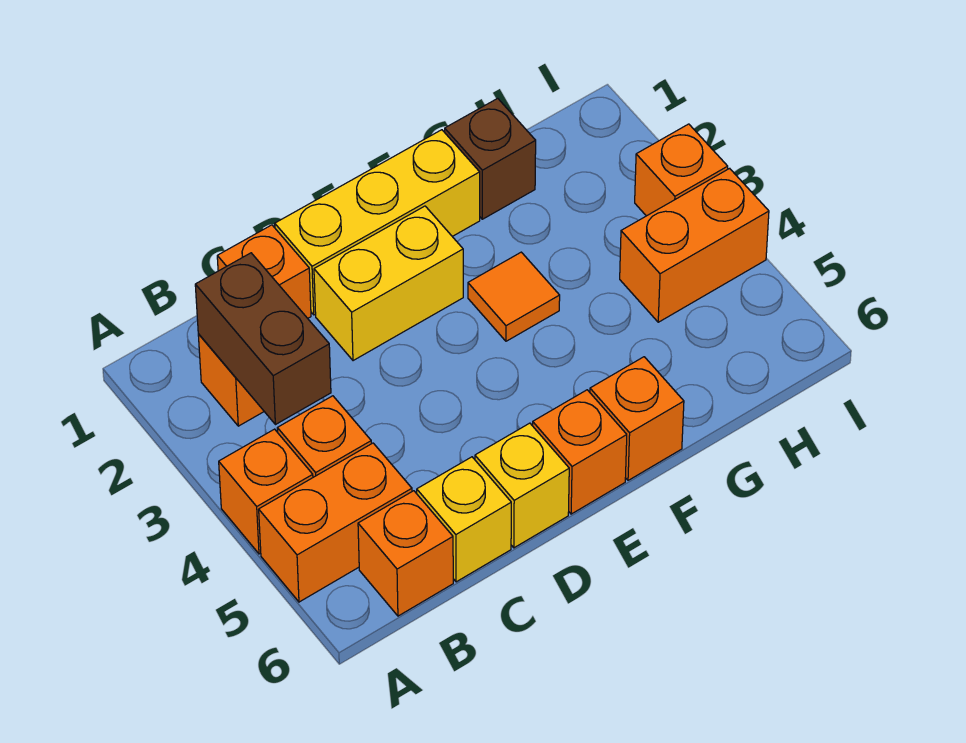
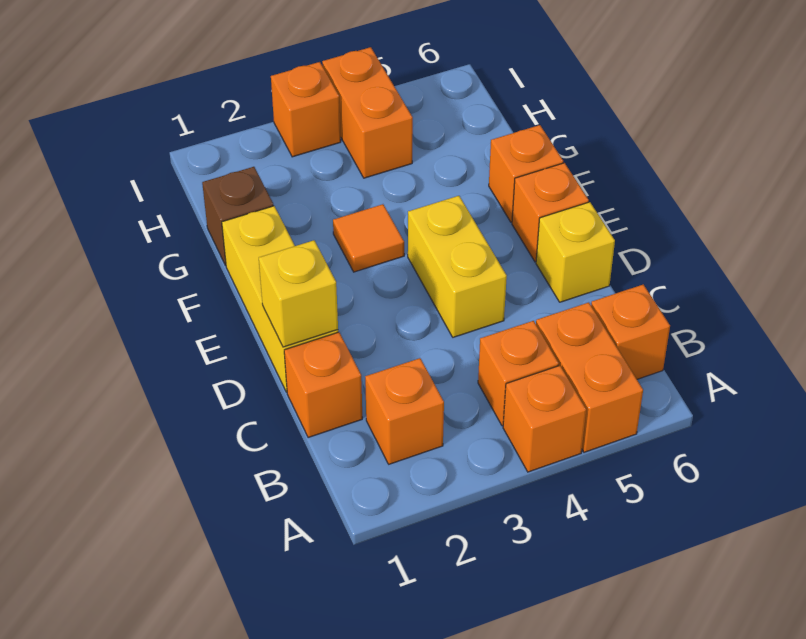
brown 1x2 brick [195,253,331,425] -> none
yellow 1x1 brick [417,457,511,582] -> yellow 1x1 brick moved to [259,240,338,347]
yellow 1x2 brick [314,206,463,361] -> yellow 1x2 brick moved to [408,196,507,337]

